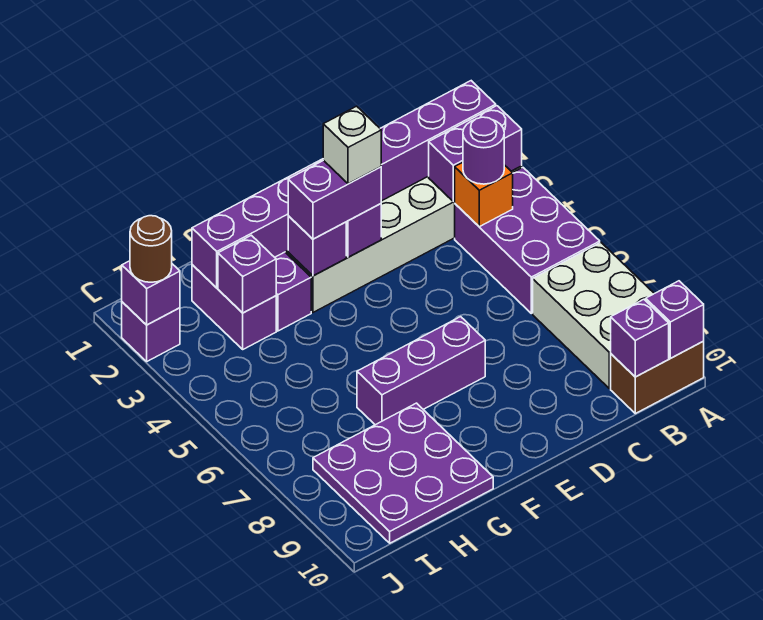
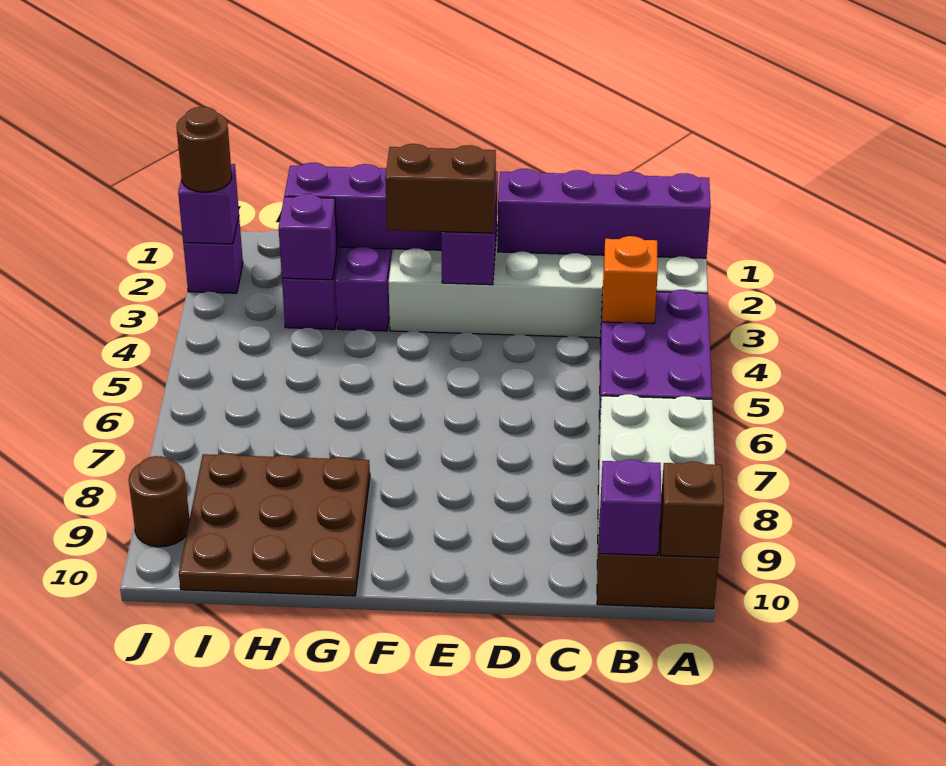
purple 1x2 brick [429,106,522,202] -> none
purple 1x1 brick [646,281,704,358] -> brown 1x1 brick [660,462,724,558]
purple 1x1 round brick [463,117,504,184] -> none
purple 1x2 brick [288,160,381,239] -> brown 1x2 brick [385,144,496,233]
white 1x1 brick [323,106,381,184] -> none
purple 1x3 brick [357,317,485,425] -> none
purple 1x1 brick [288,216,346,276] -> none
purple 3x3 plate [313,403,493,543] -> brown 3x3 plate [179,453,370,596]
none -> brown 1x1 round brick [129,456,190,547]

